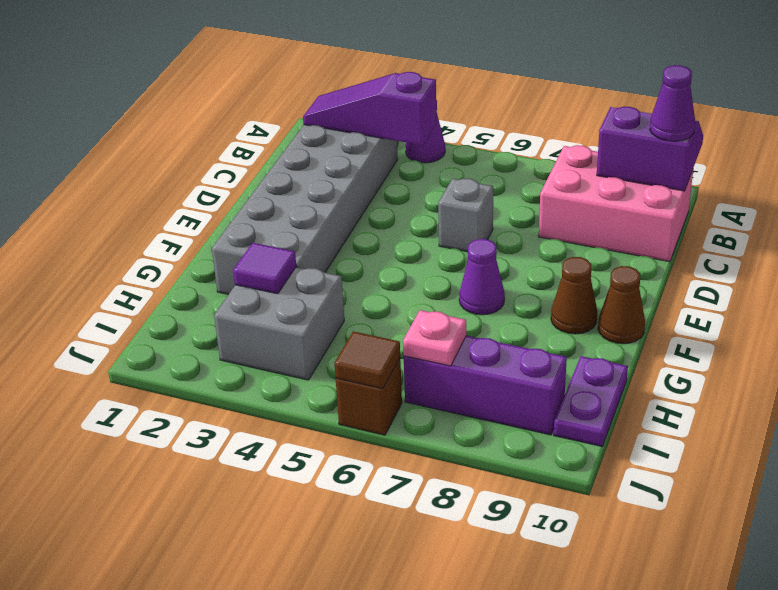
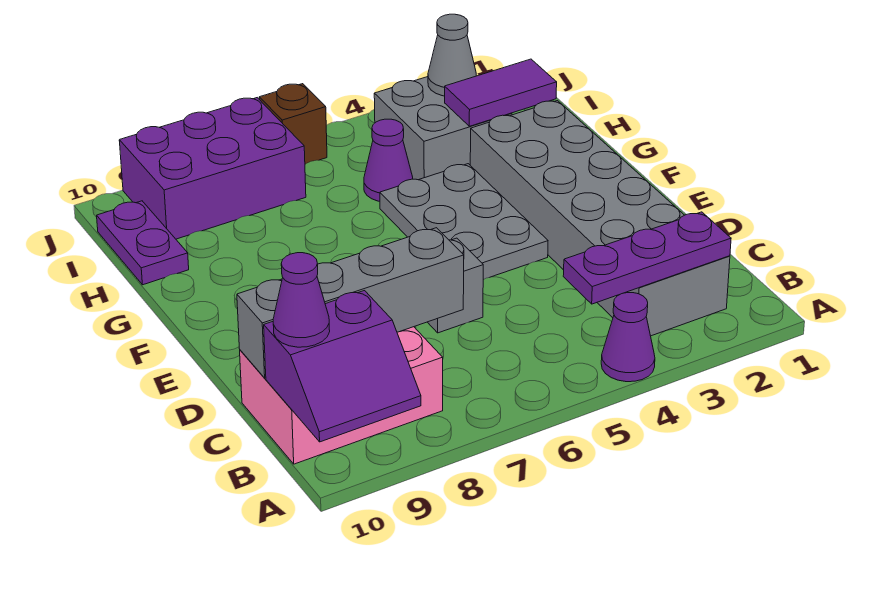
purple 1x3 slope [303,72,436,145] -> purple 1x3 plate [563,212,731,304]
none -> grey 1x4 brick [237,228,464,378]
none -> grey 2x3 plate [380,164,548,279]
purple 1x1 cone [459,239,505,315] -> purple 1x1 cone moved to [364,119,413,201]
brown 1x1 cone [551,257,597,334] -> none
brown 1x1 cone [598,266,645,344] -> none
purple 1x1 tile [233,243,296,294] -> purple 1x2 tile [445,59,557,126]
none -> grey 1x1 cone [428,14,476,96]
purple 1x3 brick [404,336,567,435] -> purple 2x3 brick [119,98,306,239]
pink 1x1 plate [403,310,466,366] -> none
brown 1x1 tile [334,331,400,389] -> none

